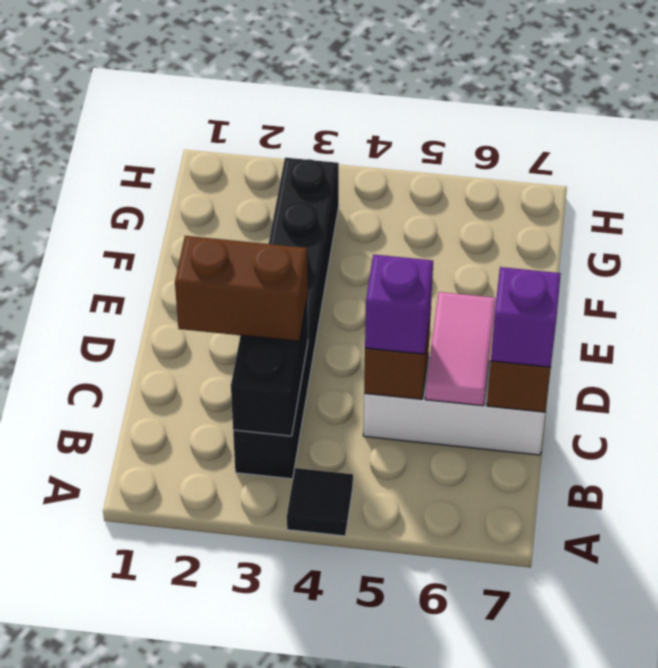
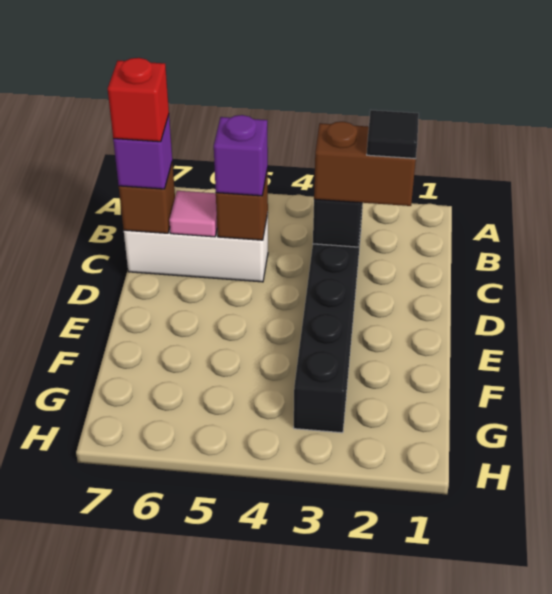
black 1x1 tile [287,468,353,536] -> black 1x1 tile moved to [367,110,419,159]
pink 1x2 tile [425,292,496,406] -> pink 1x1 tile [169,191,217,237]
none -> red 1x1 brick [108,58,169,142]

